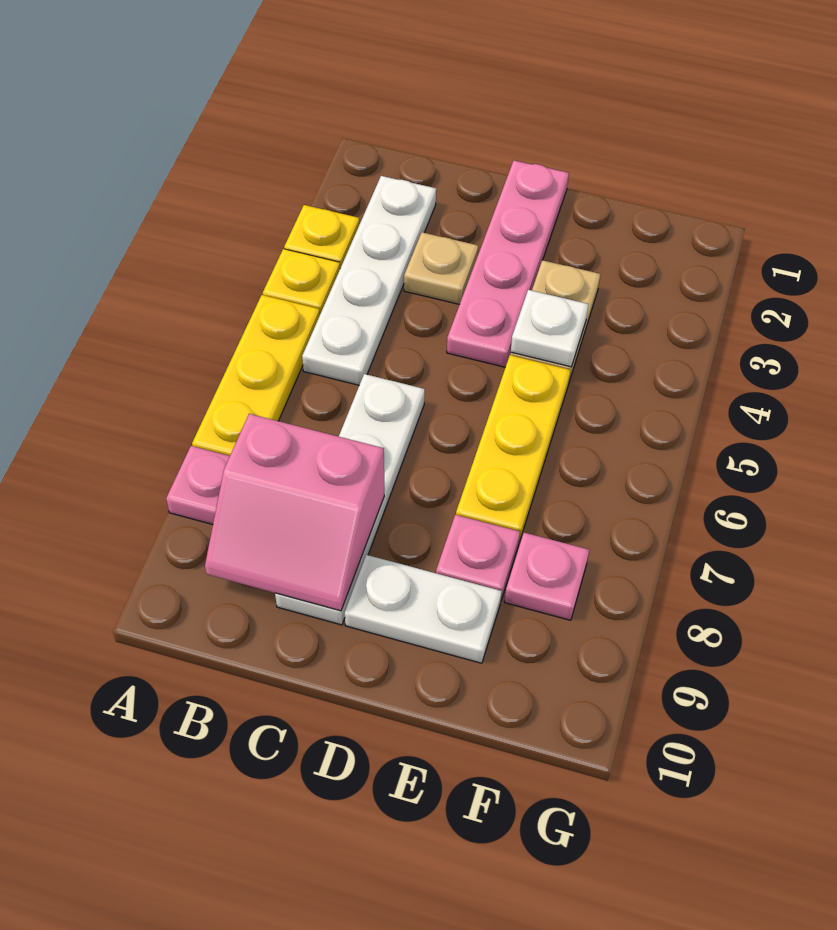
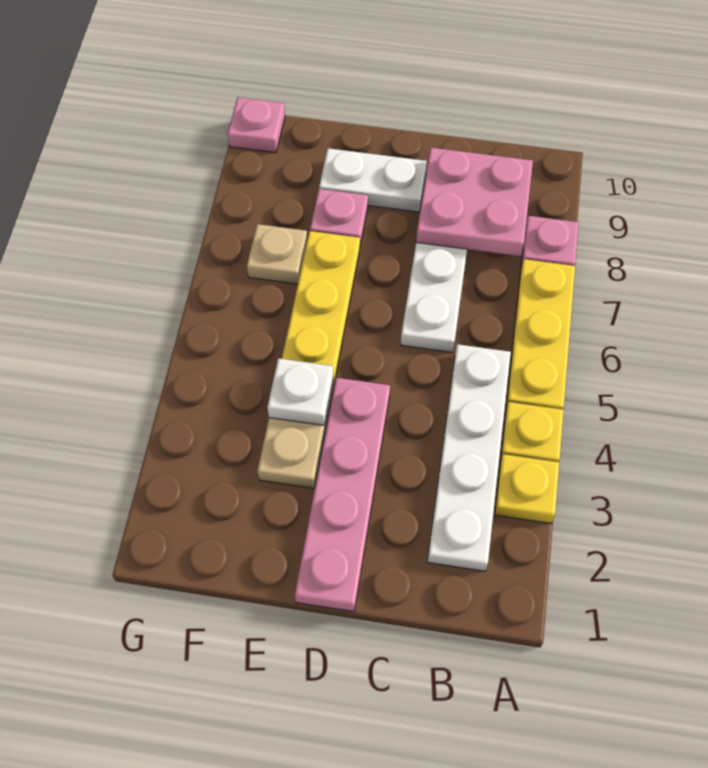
pink 2x2 slope [205,414,384,611] -> pink 2x2 plate [416,148,533,256]
tan 1x1 plate [404,232,478,304] -> tan 1x1 plate moved to [247,224,308,284]
pink 1x1 plate [505,533,589,620] -> pink 1x1 plate moved to [228,97,285,153]

